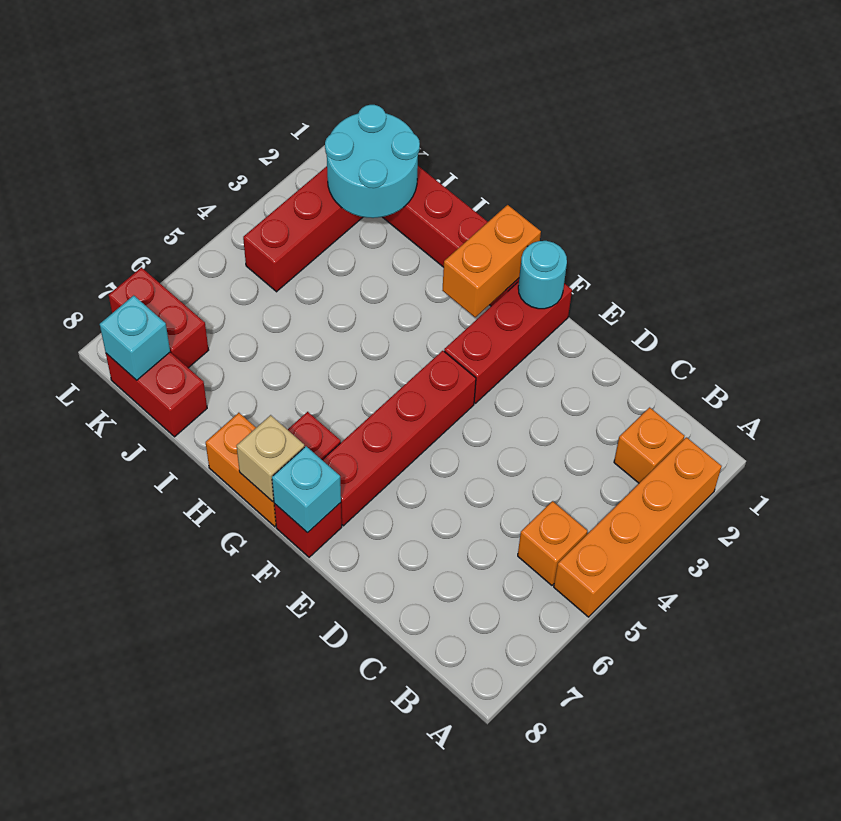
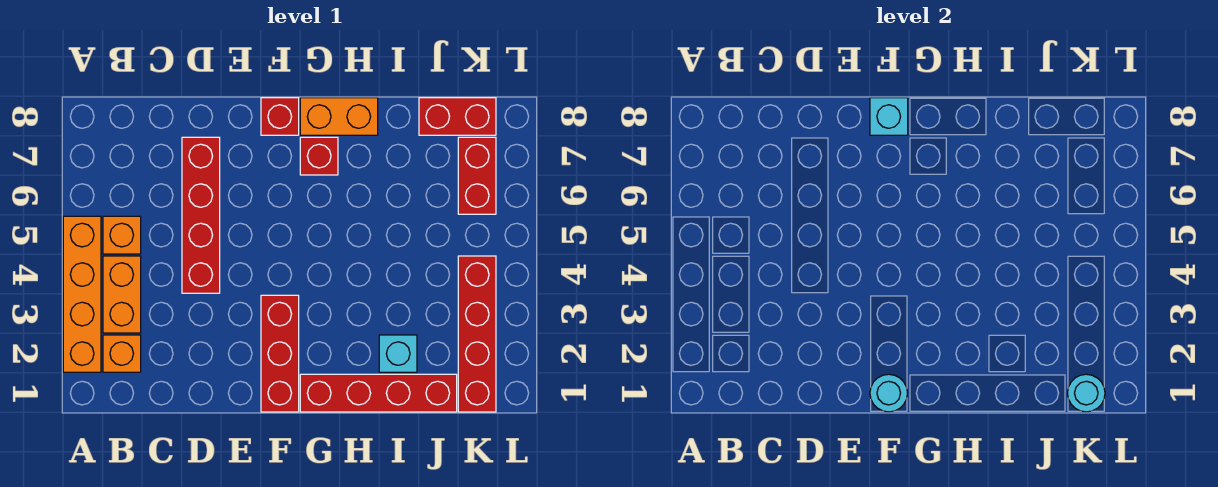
red 1x4 brick [322,351,476,526] -> red 1x4 brick moved to [182,137,220,293]
orange 1x2 brick [442,205,541,317] -> orange 1x2 brick moved to [103,256,141,333]
tan 1x1 brick [237,415,304,501] -> none
cyan 2x2 round brick [325,105,420,218] -> cyan 1x1 round brick [1068,374,1105,412]
red 1x2 brick [109,267,208,368] -> red 1x2 brick turned to [458,137,496,214]
cyan 1x1 brick [100,295,170,380] -> cyan 1x1 brick moved to [379,335,417,372]

